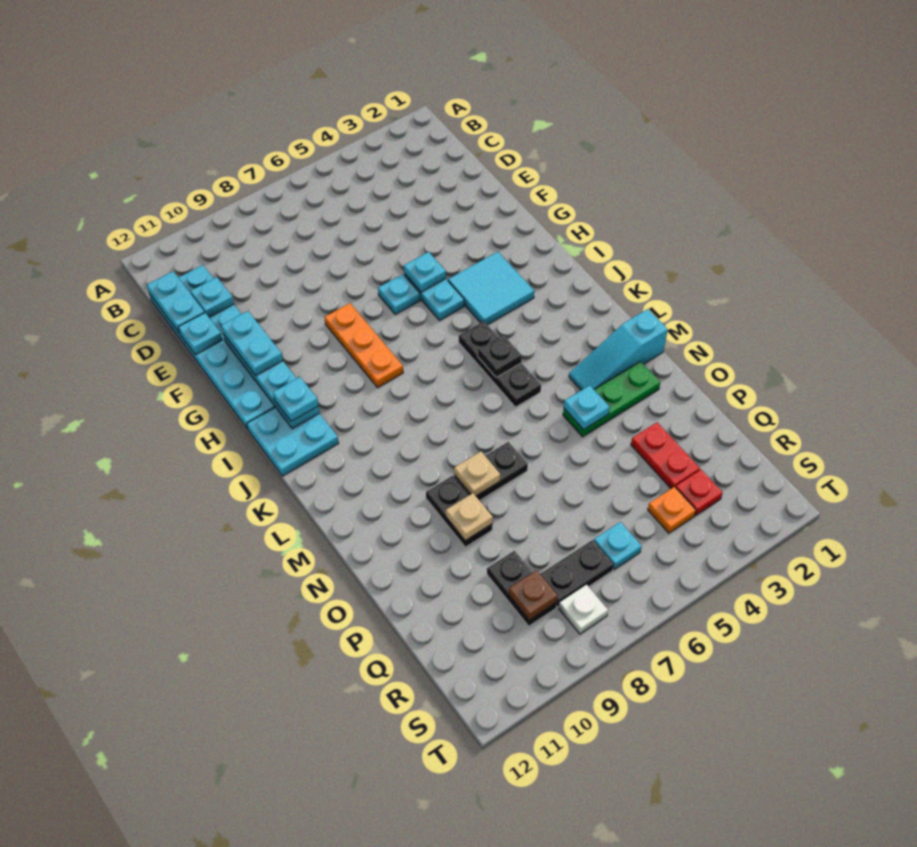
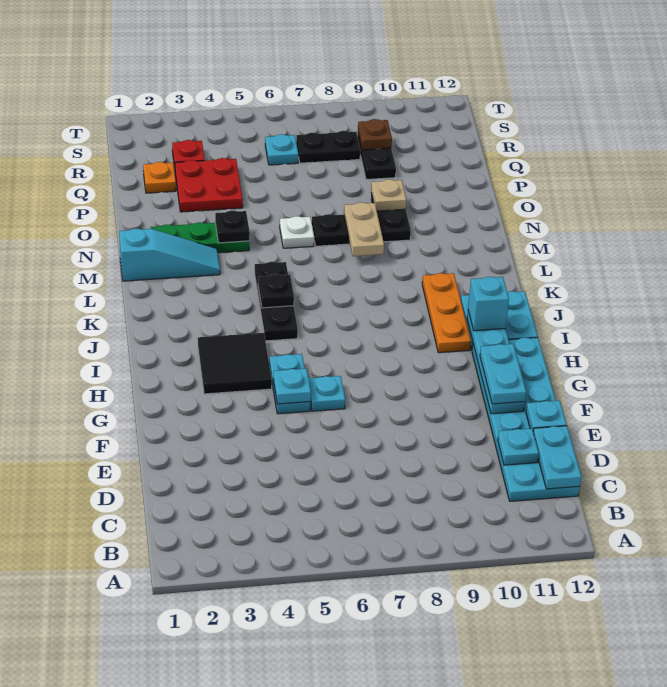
orange 1x3 plate [325,303,403,388] -> orange 1x3 plate moved to [422,273,471,353]
cyan 2x2 tile [448,252,534,325] -> black 2x2 tile [198,333,272,394]
cyan 1x1 plate [273,377,318,421] -> cyan 1x1 brick [468,277,509,331]
cyan 1x1 plate [564,385,610,430] -> black 1x1 plate [215,210,250,243]
tan 1x1 plate [454,452,500,496] -> tan 1x2 plate [344,202,384,256]
red 1x2 plate [631,423,700,489] -> red 2x2 plate [175,158,243,212]
orange 1x1 plate [648,487,696,533] -> orange 1x1 plate moved to [143,162,176,193]
white 1x1 plate [559,585,608,634] -> white 1x1 plate moved to [280,216,314,248]

